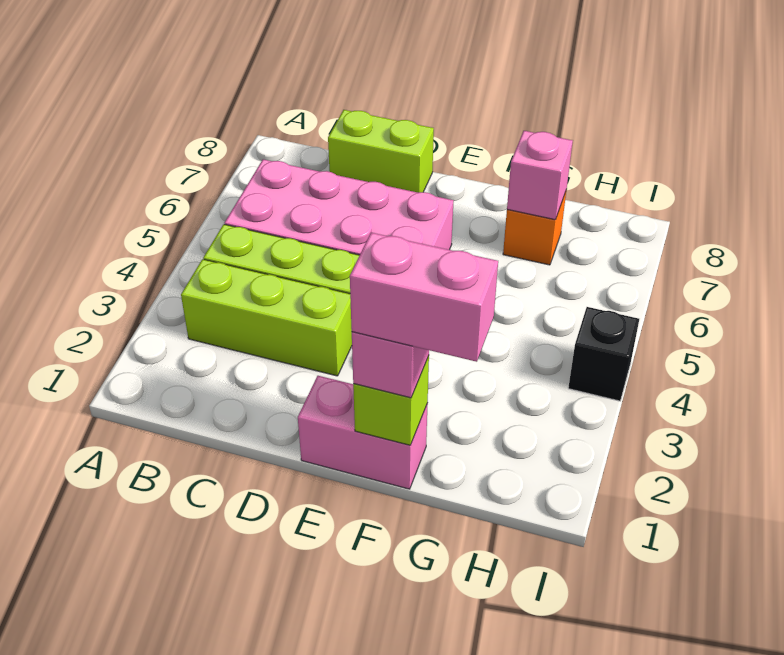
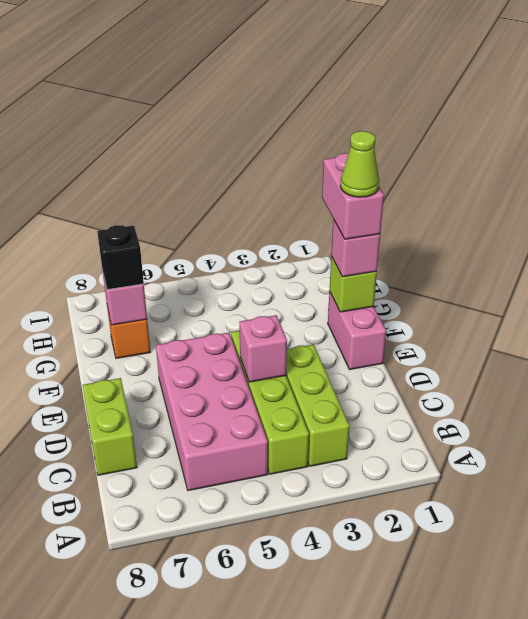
none -> pink 1x1 brick [240,315,287,382]
none -> lime 1x1 cone [340,131,379,197]
black 1x1 brick [568,307,639,401] -> black 1x1 brick moved to [97,225,144,290]

